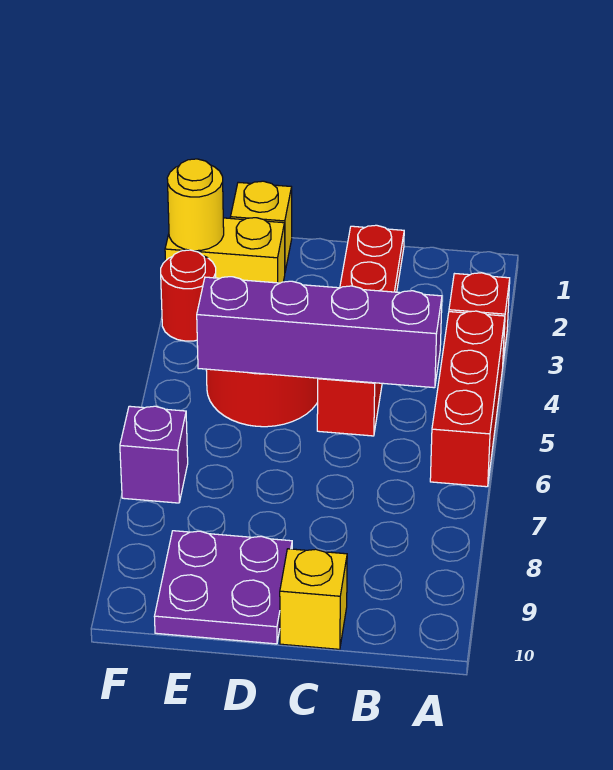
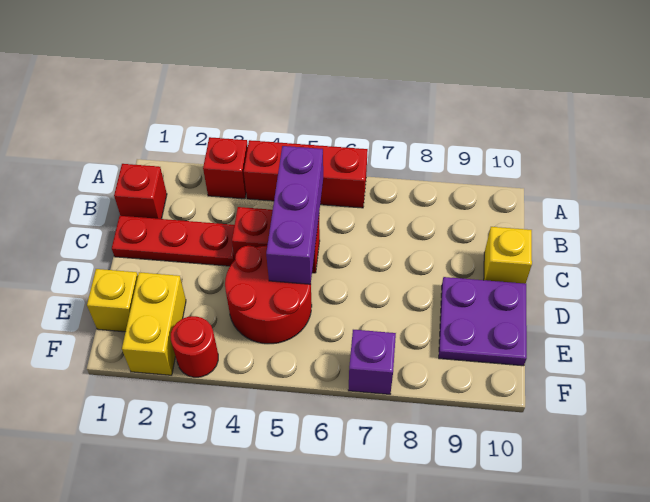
none -> red 1x1 brick [114,164,167,219]
purple 1x4 brick [197,277,442,388] -> purple 1x3 brick [266,146,323,284]
yellow 1x1 round brick [167,159,224,251] -> none

